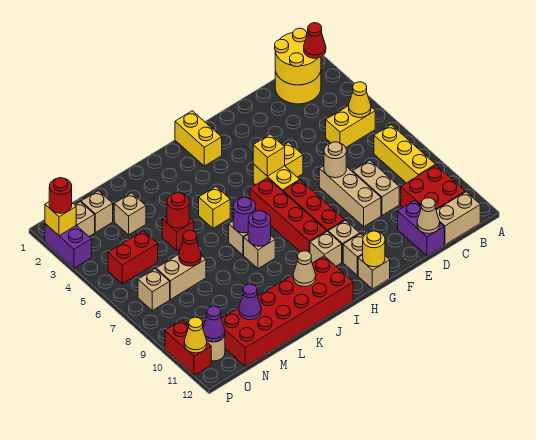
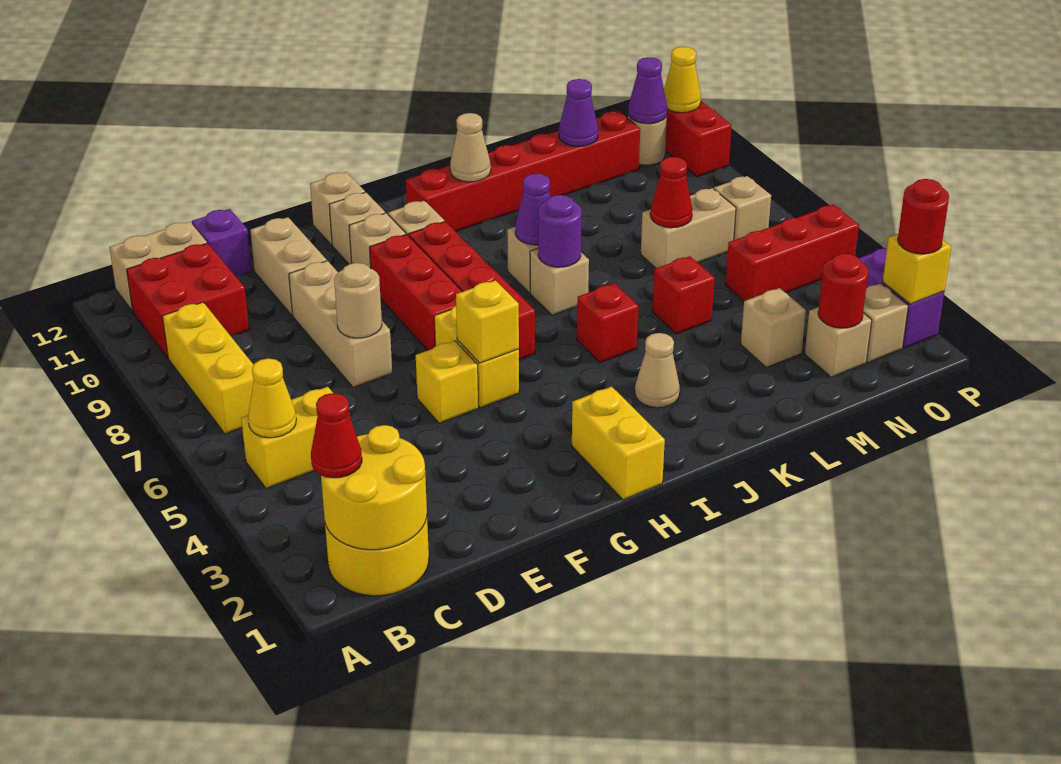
tan 1x2 brick [353,160,399,215] -> tan 1x2 brick moved to [250,217,327,315]
purple 1x2 brick [398,201,444,256] -> purple 1x1 brick [192,209,252,276]
tan 1x1 cone [417,198,440,233] -> tan 1x1 cone moved to [635,333,680,408]
yellow 1x1 round brick [363,231,385,267] -> none
red 2x6 brick [221,256,353,366] -> red 1x6 brick [406,111,640,231]
yellow 1x1 brick [199,187,230,228] -> red 1x1 brick [577,283,638,363]
purple 1x1 round brick [248,211,271,246] -> purple 1x1 cone [515,174,550,245]
red 1x1 round brick [167,193,189,228] -> red 1x1 round brick moved to [818,253,868,328]
red 1x2 brick [108,231,158,284] -> red 1x3 brick [725,205,859,301]

